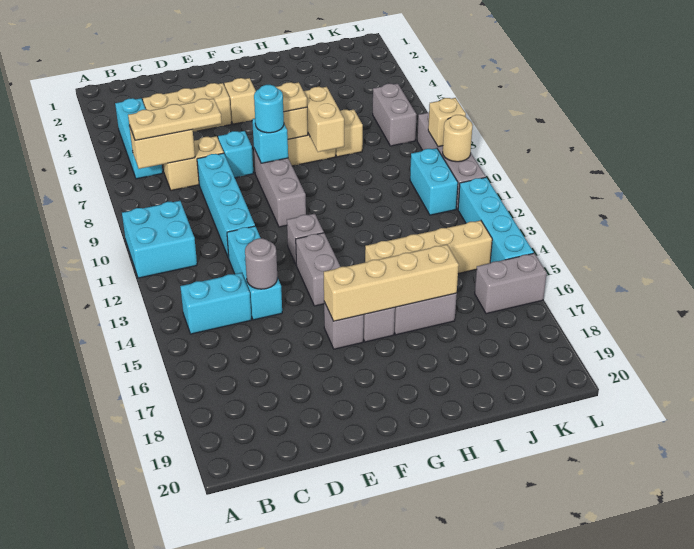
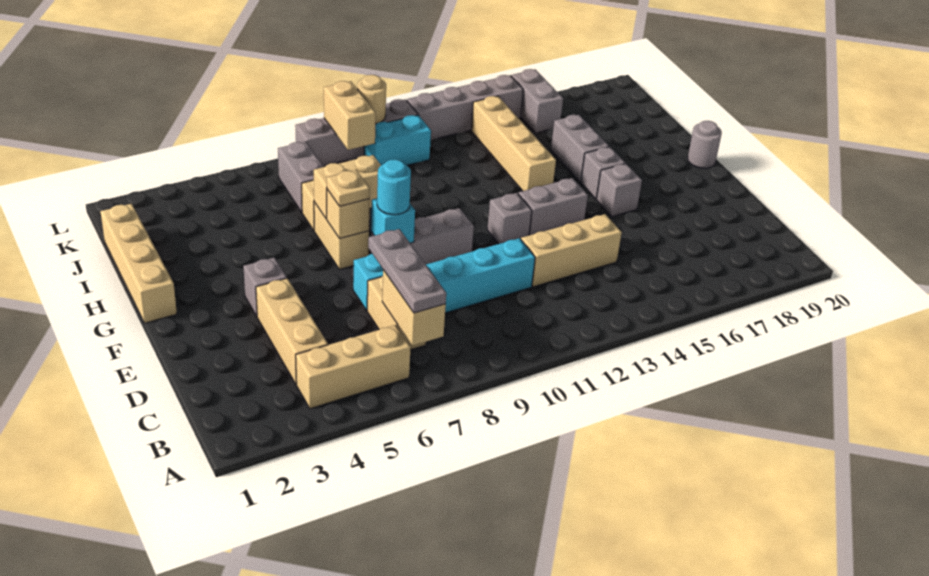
cyan 2x2 brick [122,201,197,278] -> none
cyan 1x3 brick [115,98,163,179] -> tan 1x3 brick [296,325,411,409]
tan 1x3 plate [128,98,222,140] -> grey 1x3 plate [368,229,446,313]
cyan 1x2 brick [180,273,251,334] -> none
cyan 1x3 brick [227,226,282,320] -> tan 1x3 brick [521,214,622,287]
grey 1x1 round brick [245,238,277,289] -> grey 1x1 round brick moved to [688,121,722,168]
tan 1x1 brick [224,78,256,124] -> grey 1x1 brick [243,257,287,316]
tan 1x4 brick [324,245,459,321] -> tan 1x4 brick moved to [100,204,177,323]
grey 1x2 brick [373,84,417,146] -> grey 1x2 brick turned to [278,142,323,212]
tan 1x1 brick [428,98,466,147] -> tan 1x2 brick [324,81,376,150]
cyan 1x4 brick [458,178,534,263] -> grey 1x4 brick [407,75,523,140]

